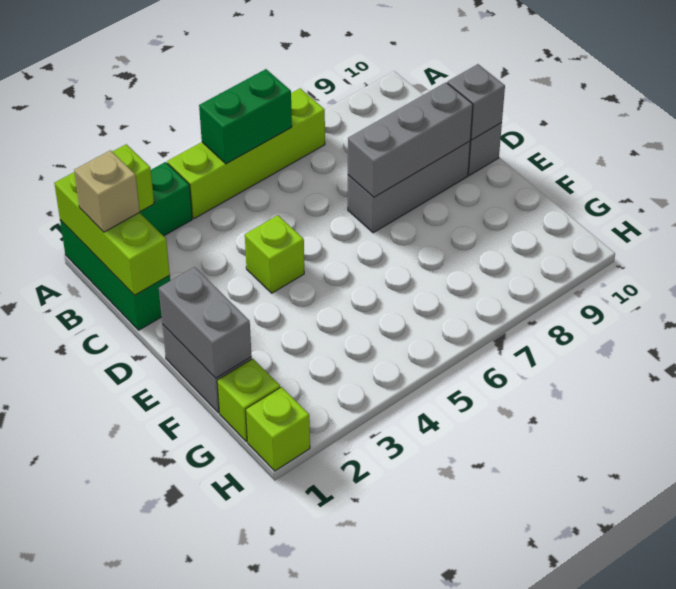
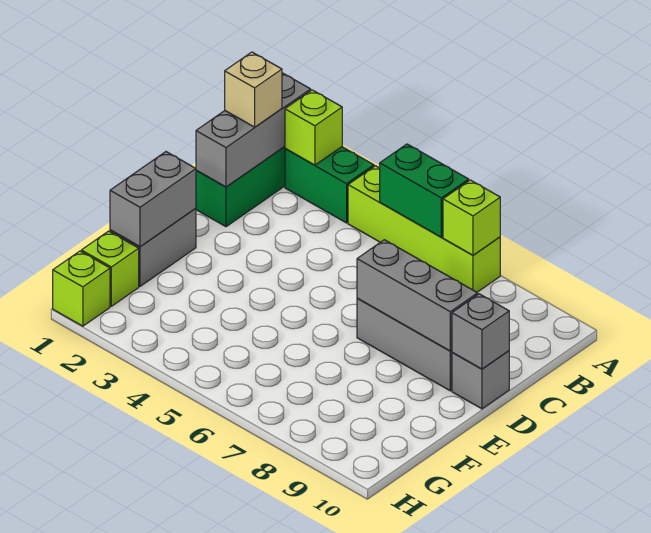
lime 1x3 brick [54,173,170,295] -> grey 1x3 brick [196,73,311,187]
lime 1x1 brick [245,215,304,293] -> lime 1x1 brick moved to [443,180,500,255]

